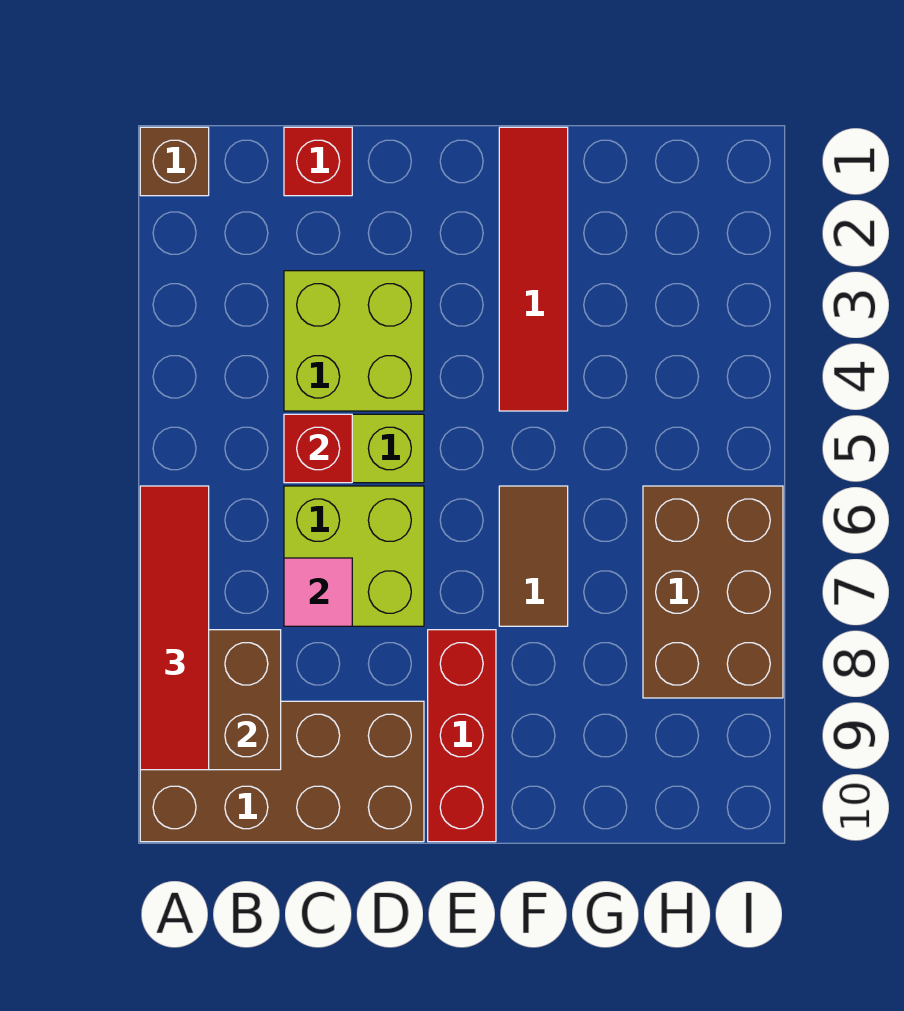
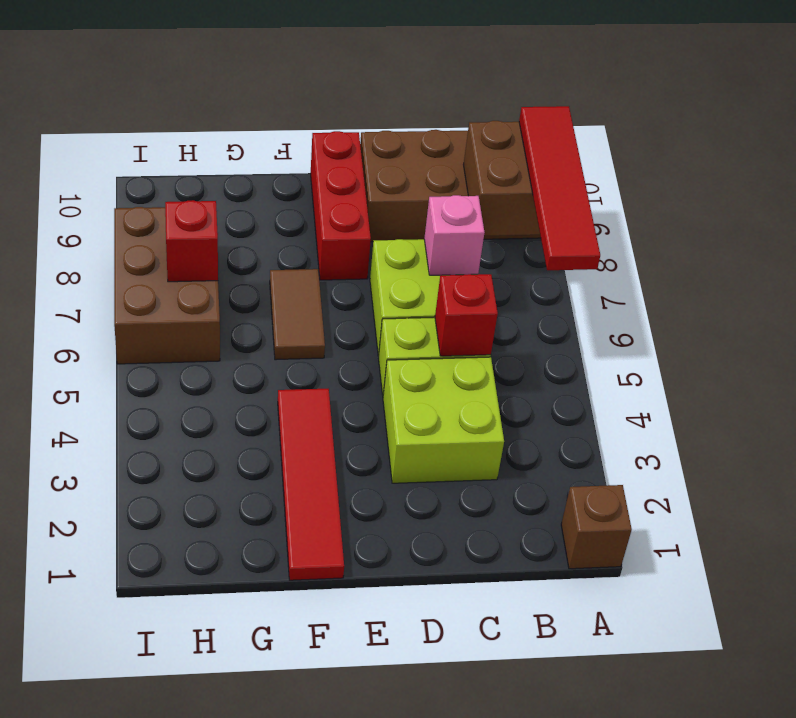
red 1x1 brick [284,127,352,196] -> red 1x1 brick moved to [165,200,218,282]
pink 1x1 tile [284,558,352,626] -> pink 1x1 brick [424,195,485,275]

